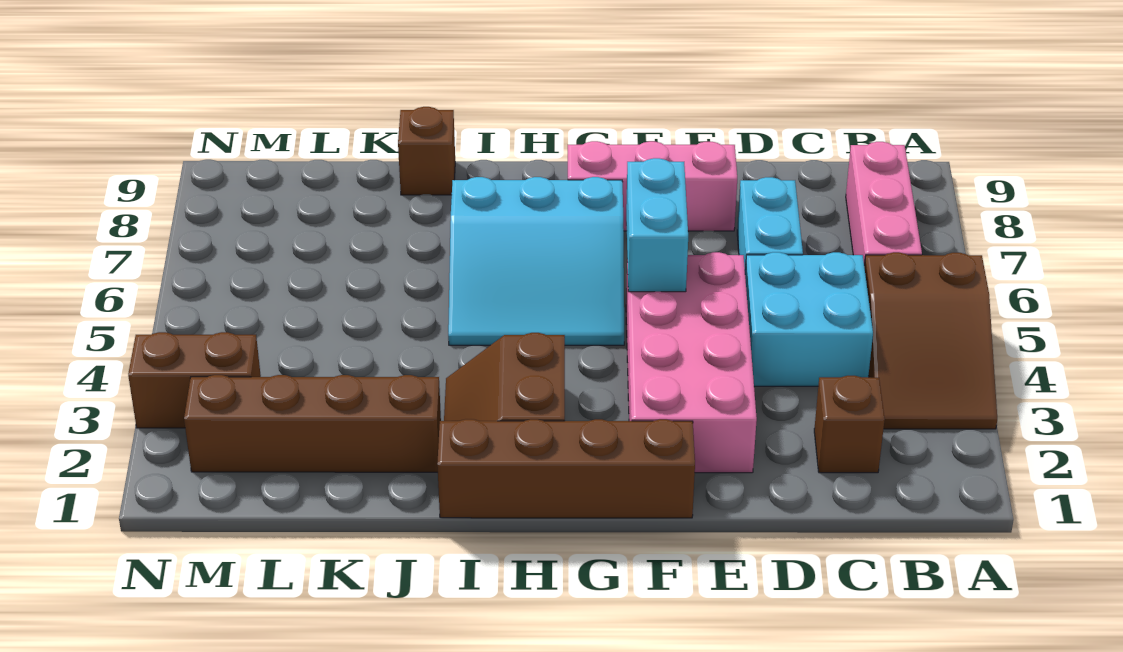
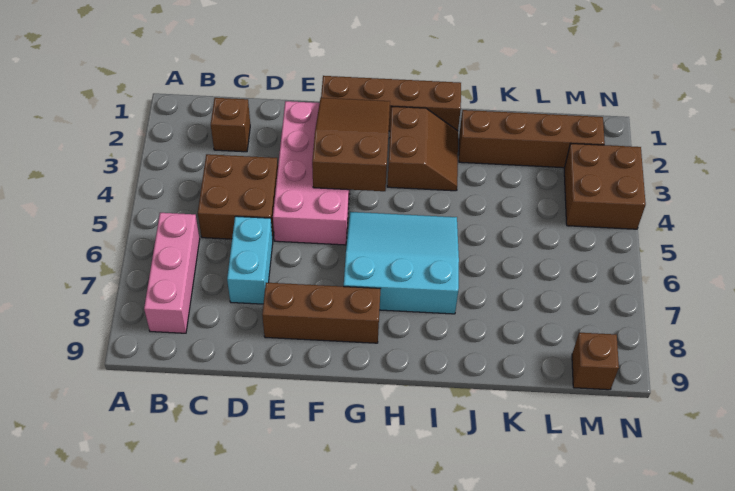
brown 2x3 slope [864,252,997,429] -> brown 2x3 slope moved to [312,98,390,191]
cyan 2x2 brick [745,252,873,386] -> brown 2x2 brick [198,154,278,239]
pink 1x3 brick [568,141,737,231] -> brown 1x3 brick [262,283,380,343]
cyan 1x2 brick [626,158,688,292] -> none
brown 1x1 brick [398,107,455,195] -> brown 1x1 brick moved to [572,333,619,390]
brown 1x2 brick [128,332,261,428] -> brown 2x2 brick [564,144,646,229]

